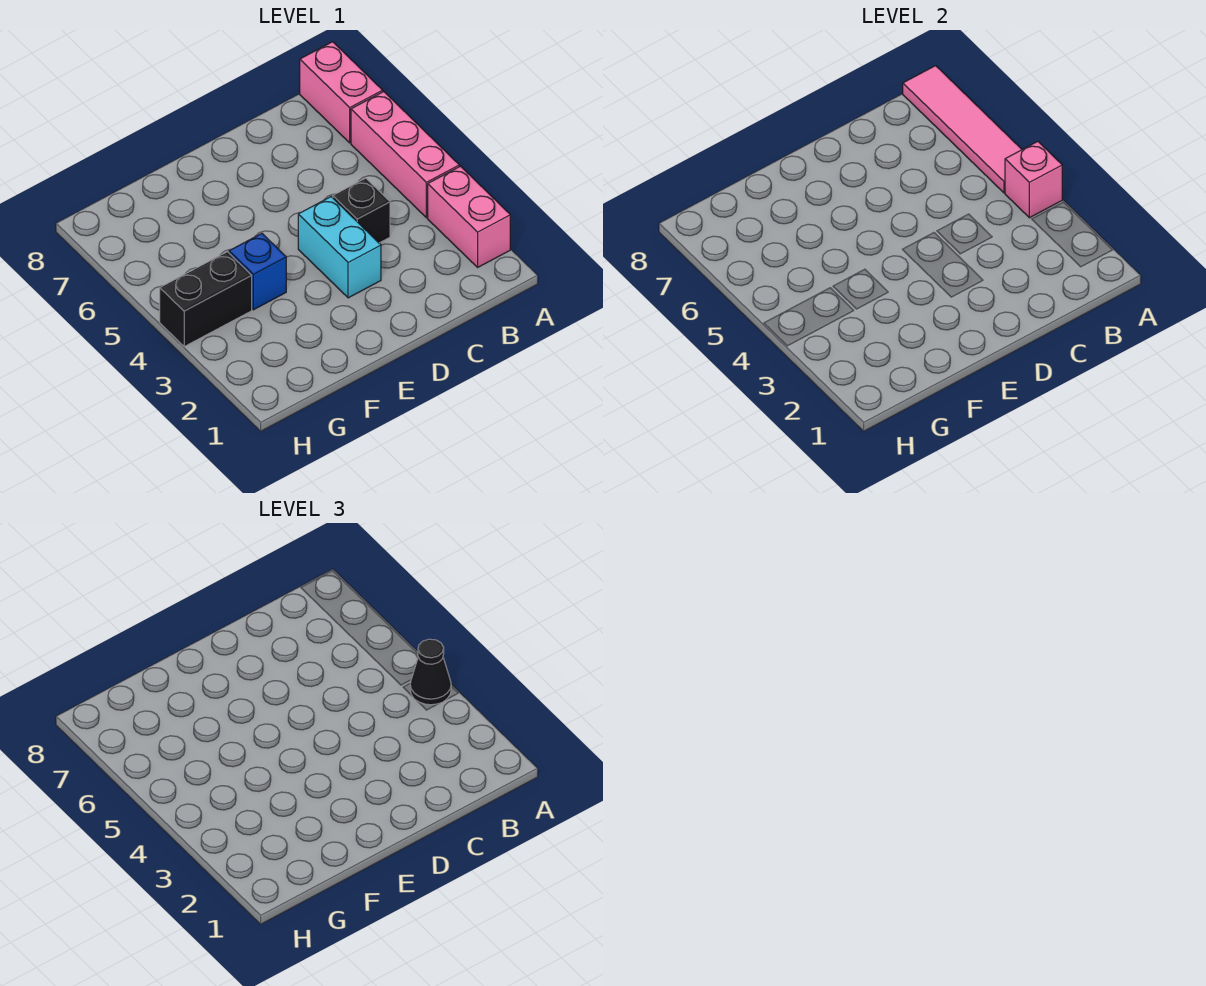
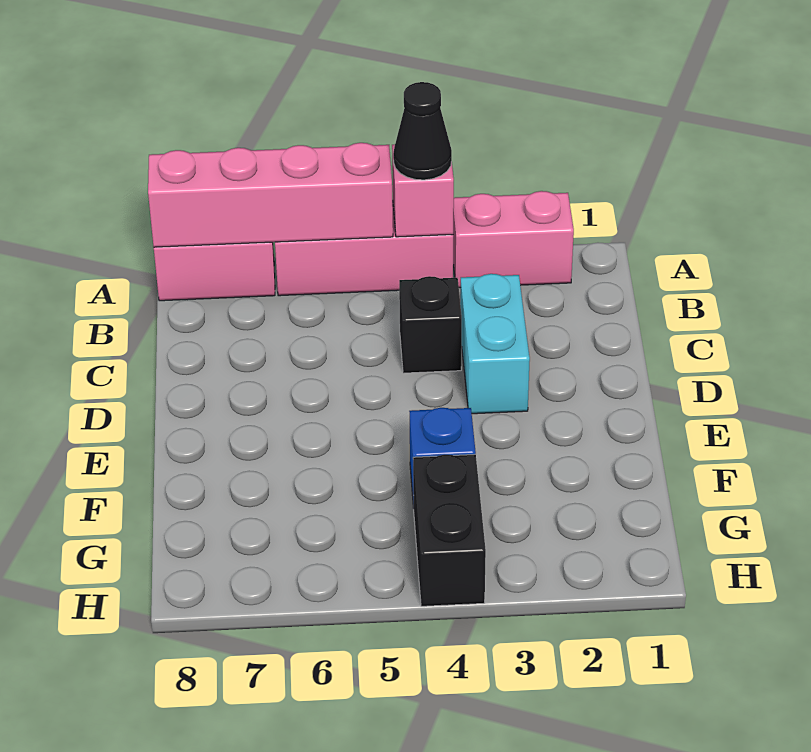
pink 1x4 tile [903,66,1022,193] -> pink 1x4 brick [148,143,393,247]
cyan 1x2 brick [298,197,381,298] -> cyan 1x2 brick turned to [460,274,530,414]

